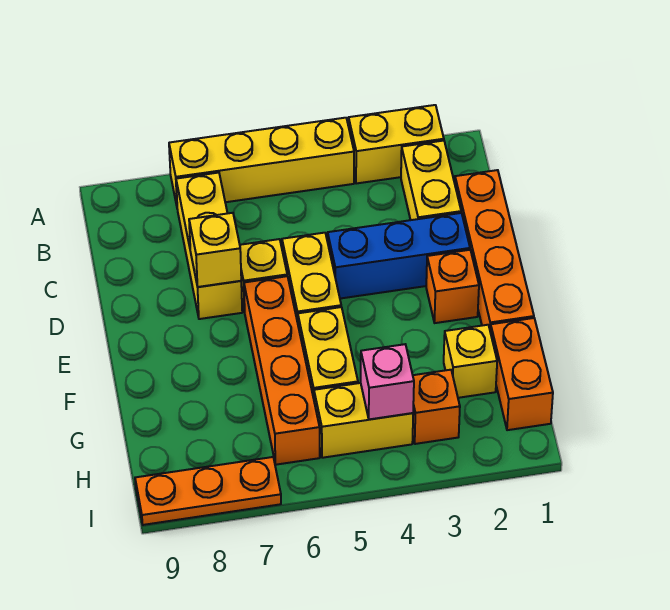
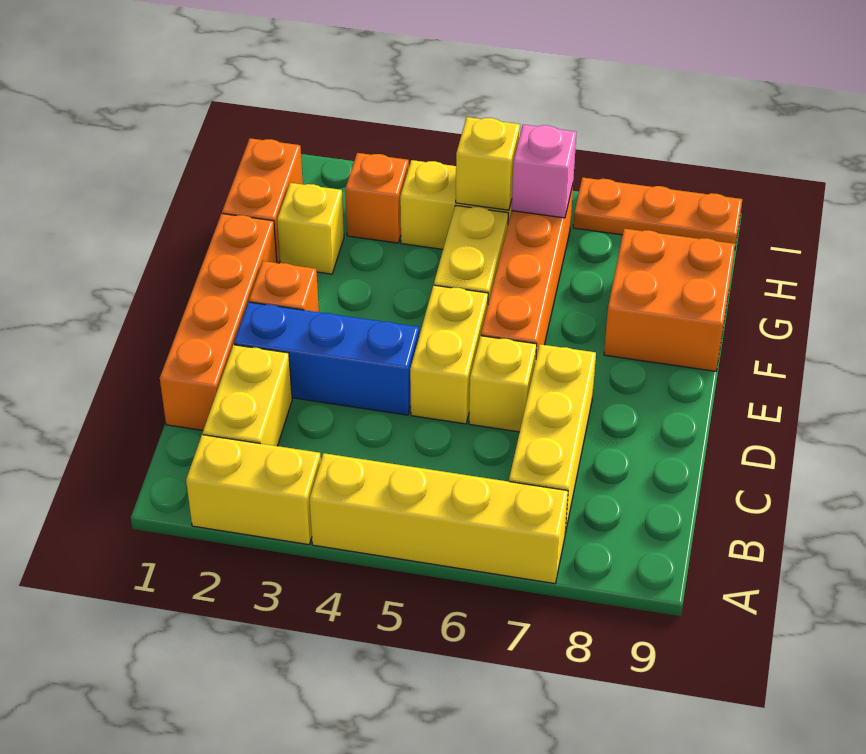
yellow 1x1 brick [189,213,241,287] -> yellow 1x1 brick moved to [456,117,520,210]
none -> orange 2x2 brick [604,229,735,371]
pink 1x1 brick [361,344,414,419] -> pink 1x1 brick moved to [512,125,576,218]

